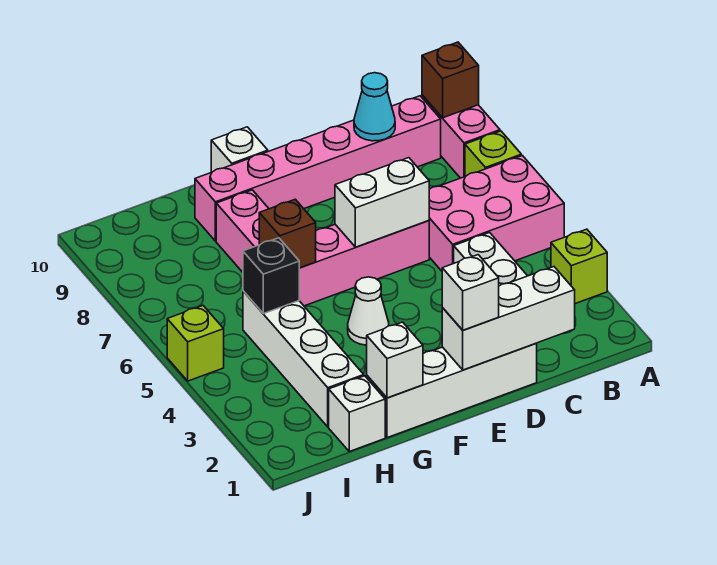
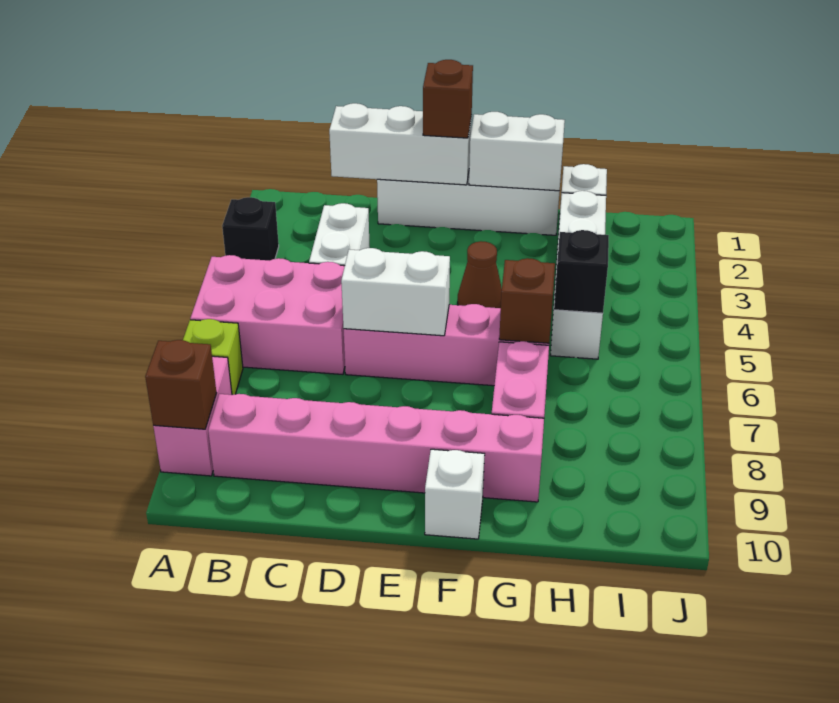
lime 1x1 brick [551,229,607,304] -> black 1x1 brick [222,197,279,260]
cyan 1x1 cone [354,73,395,141] -> none
white 1x1 brick [442,255,499,330] -> brown 1x1 brick [423,60,473,138]
white 1x1 cone [348,277,389,345] -> brown 1x1 cone [458,241,502,308]
white 1x1 brick [367,322,423,398] -> white 1x2 brick [469,112,565,191]
lime 1x1 brick [167,306,224,381] -> none

